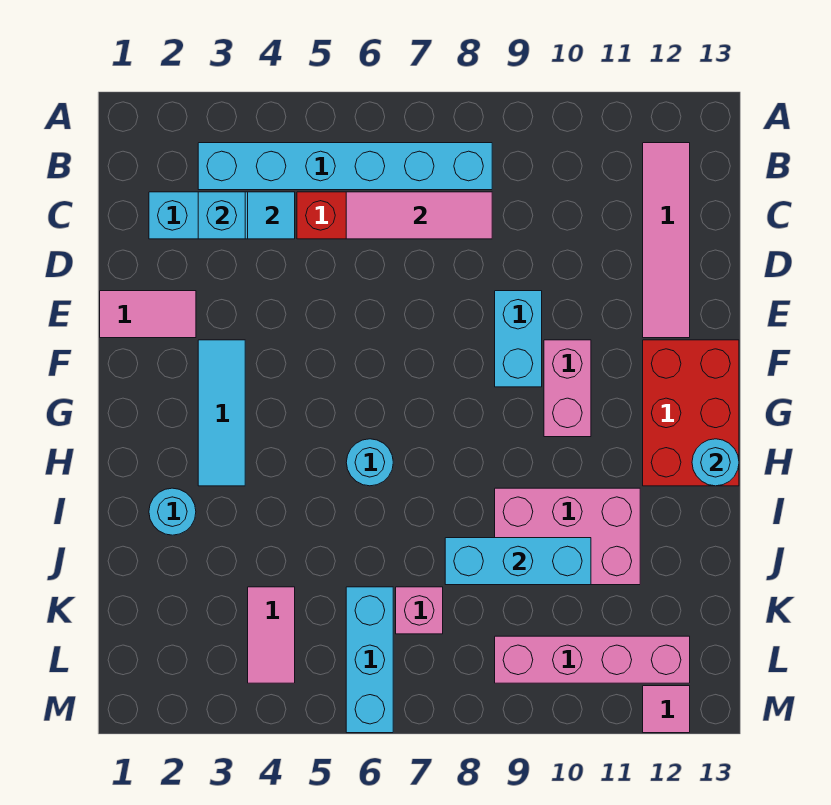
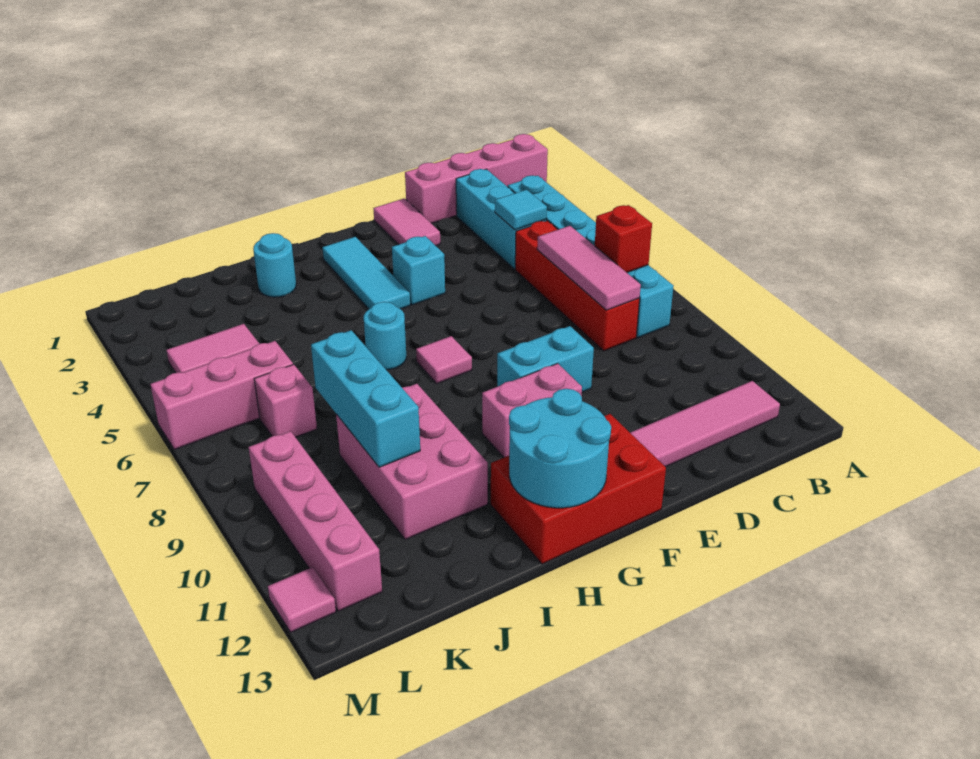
none -> pink 1x4 brick [405,134,548,224]
none -> red 1x1 brick [595,205,652,272]
cyan 1x1 brick [198,192,245,239] -> cyan 1x1 brick moved to [392,236,445,305]
cyan 1x3 tile [198,340,245,486] -> cyan 1x3 tile turned to [323,237,410,309]
none -> pink 1x1 tile [416,336,472,383]
cyan 1x1 round brick [692,439,739,486] -> cyan 2x2 round brick [509,389,611,508]
cyan 1x3 brick [346,587,393,733] -> pink 1x3 brick [150,341,293,449]

